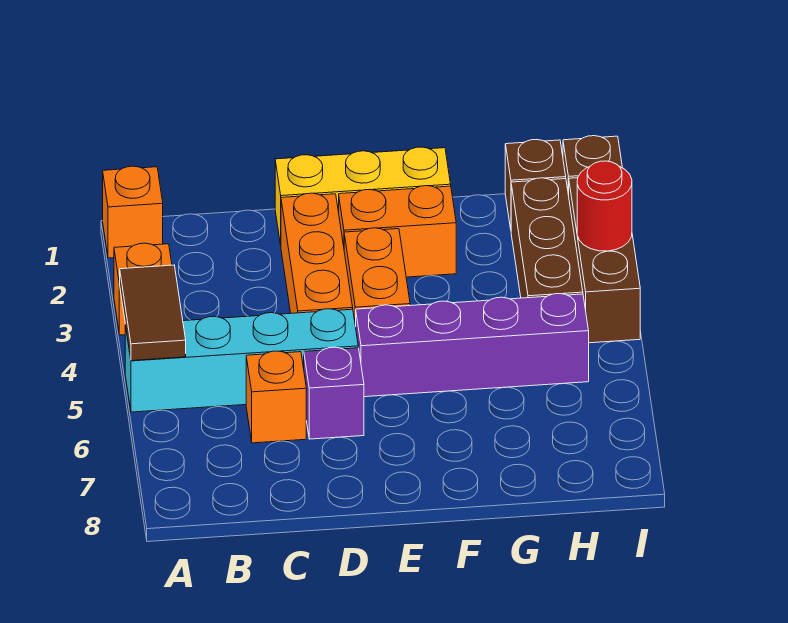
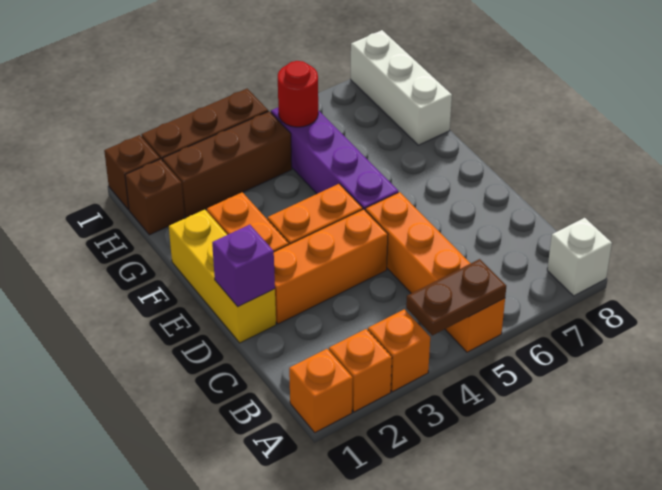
brown 1x2 tile [120,265,186,361] -> brown 1x2 plate [406,259,506,335]
cyan 1x4 brick [125,309,358,412] -> orange 1x4 brick [365,192,505,352]
none -> white 1x1 brick [547,218,612,296]
orange 1x1 brick [246,351,306,443] -> orange 1x1 brick moved to [329,329,392,412]
purple 1x1 brick [304,347,364,439] -> purple 1x1 brick moved to [212,225,275,307]
none -> white 1x3 brick [351,30,452,145]
red 1x1 round brick [577,161,632,251] -> red 1x1 round brick moved to [278,61,318,127]

